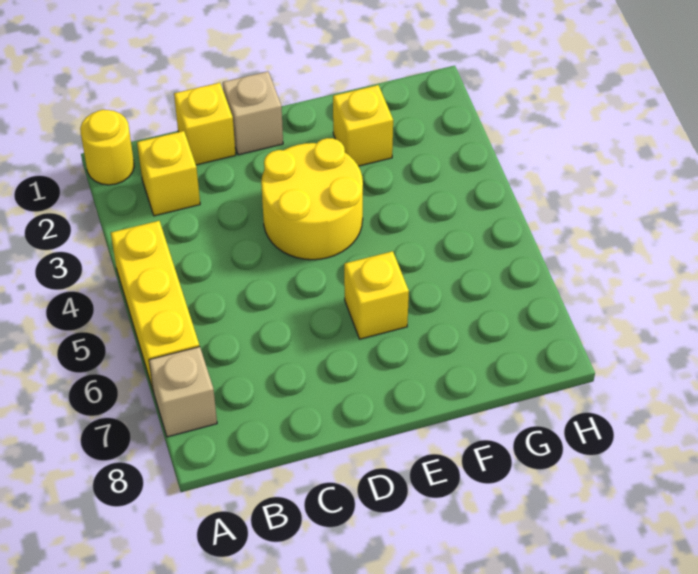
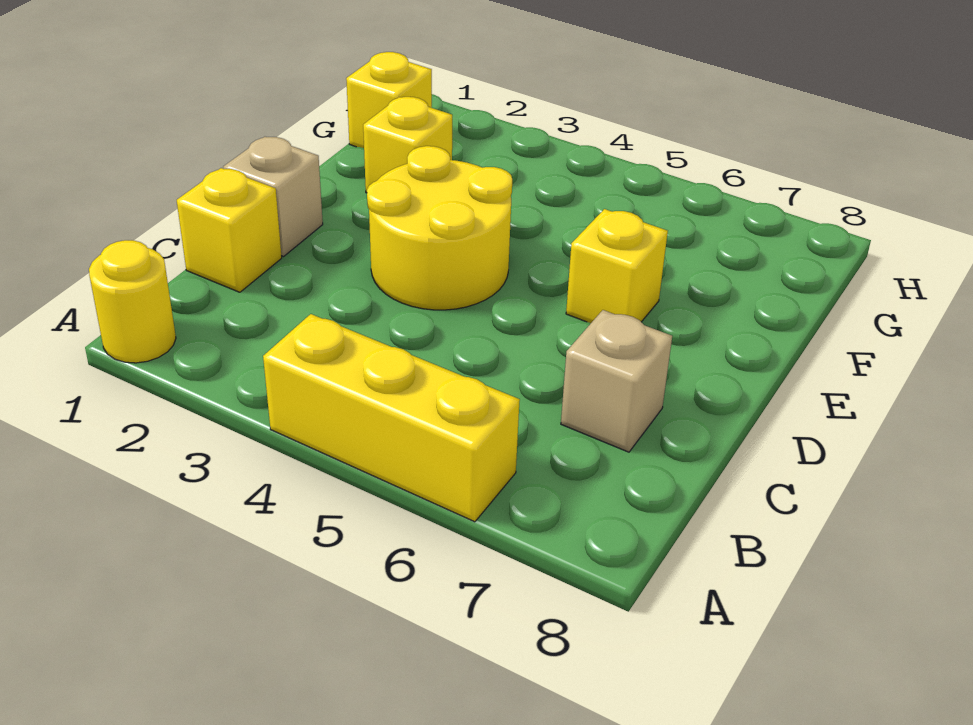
tan 1x1 brick [149,347,217,437] -> tan 1x1 brick moved to [561,310,672,452]
yellow 1x1 brick [137,131,200,216] -> yellow 1x1 brick moved to [346,52,432,148]

